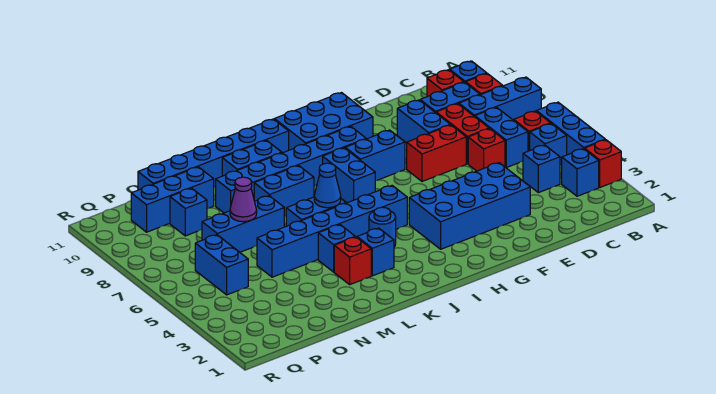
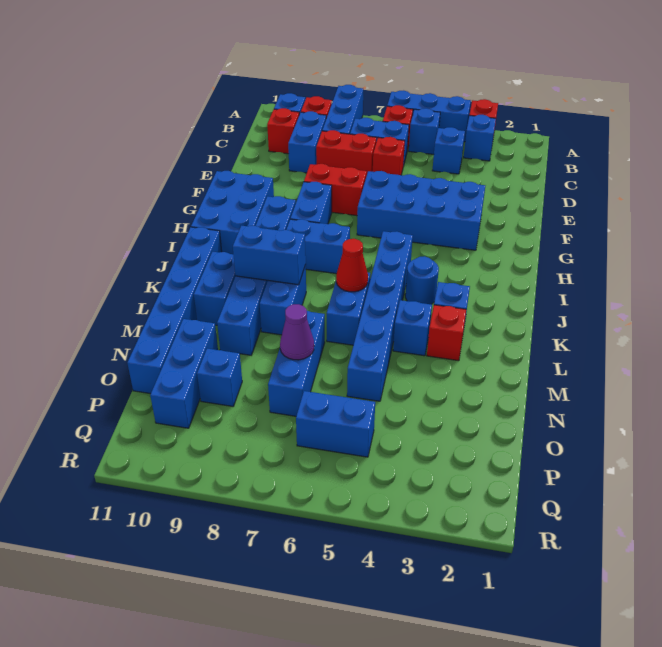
blue 2x4 brick [409,163,530,249] -> blue 2x4 brick turned to [357,171,485,250]
red 1x2 brick [407,125,466,181] -> red 1x2 brick turned to [304,164,367,216]
blue 1x2 brick [397,100,450,143] -> blue 1x2 brick moved to [233,225,306,285]
blue 1x1 cone [314,163,341,208] -> red 1x1 cone [336,239,368,292]

